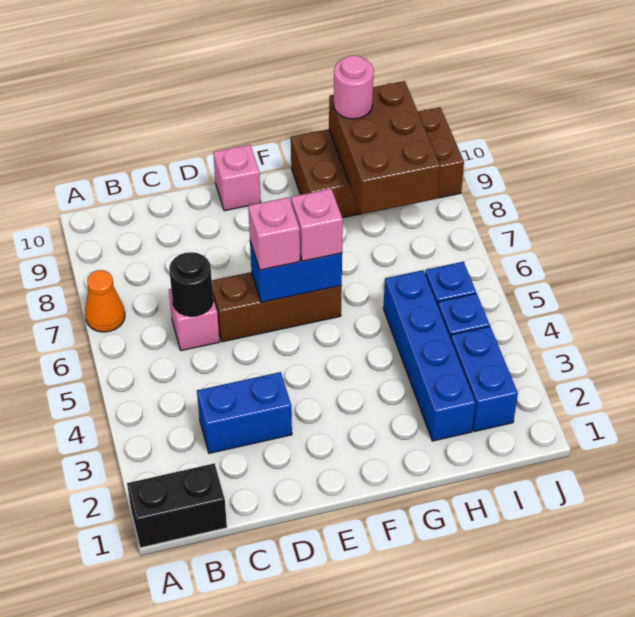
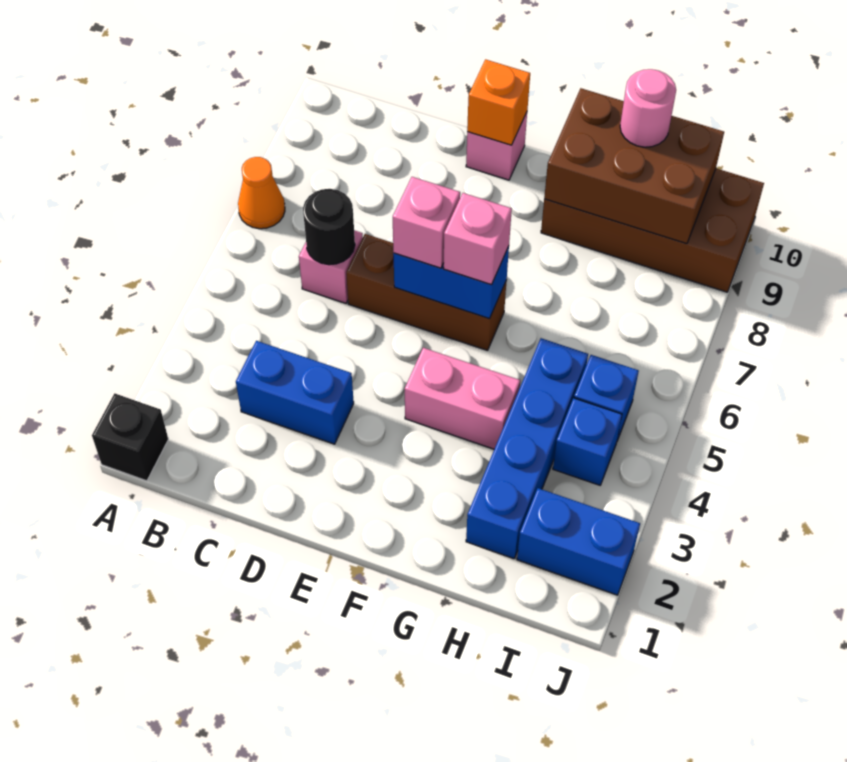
black 1x2 brick [127,463,227,548] -> black 1x1 brick [92,393,168,481]
none -> orange 1x1 brick [467,59,530,145]
none -> pink 1x2 brick [405,348,520,449]
brown 2x3 brick [329,81,440,214] -> brown 2x3 brick turned to [544,88,724,244]
blue 1x2 brick [451,326,518,432] -> blue 1x2 brick turned to [517,488,640,595]

